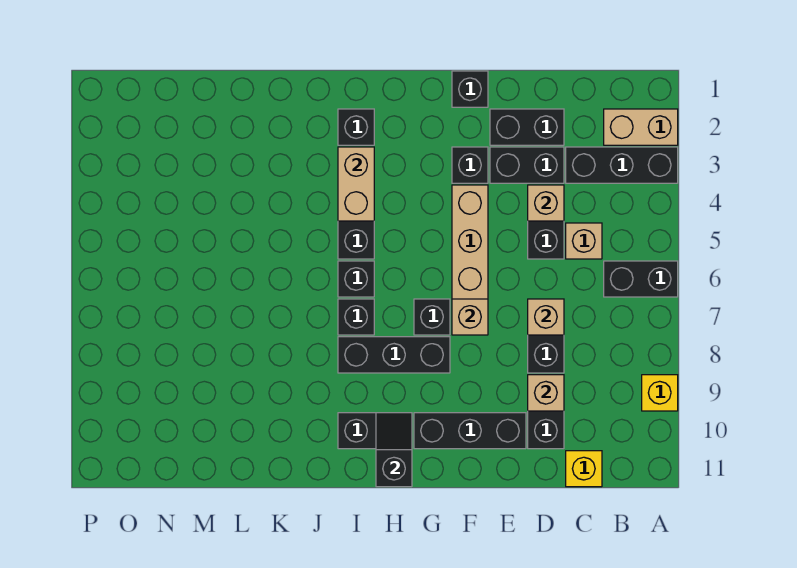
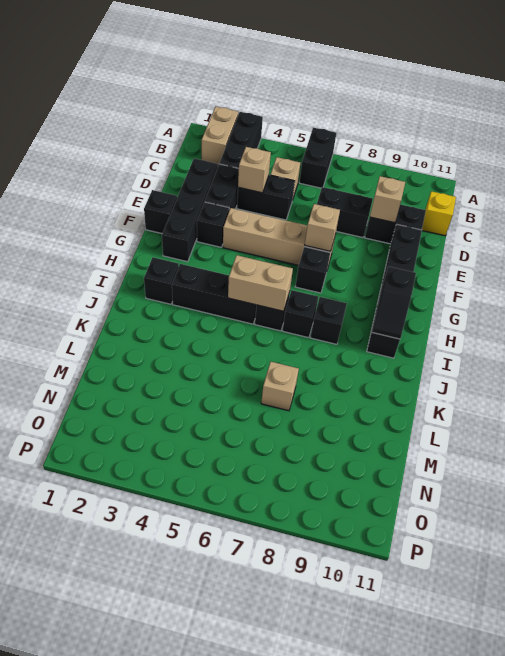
yellow 1x1 brick [642,375,678,411] -> none
black 1x2 brick [490,109,564,145] -> black 1x4 brick [162,158,218,262]
tan 1x1 brick [528,299,564,335] -> tan 1x1 brick moved to [261,362,299,411]
black 1x3 brick [338,337,450,373] -> black 1x1 brick [310,297,347,344]
black 1x2 slope [376,413,412,487] -> black 1x2 slope turned to [372,266,416,339]
tan 1x2 brick [338,147,374,221] -> tan 1x2 brick moved to [228,255,293,311]

